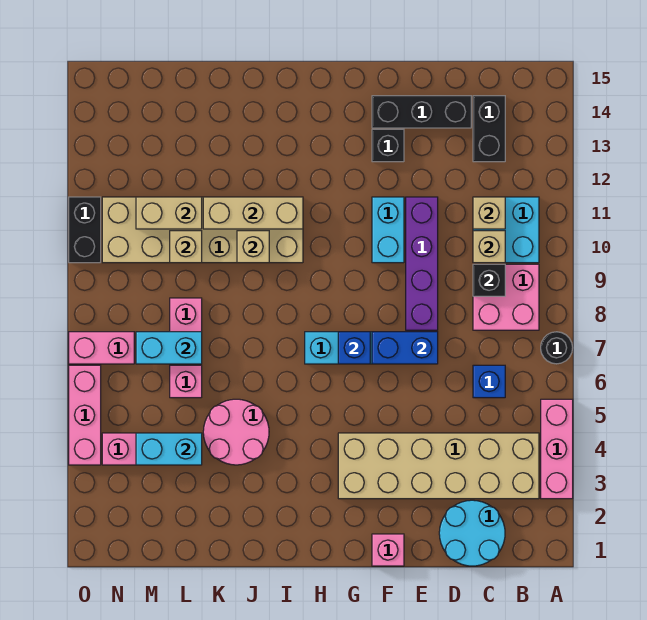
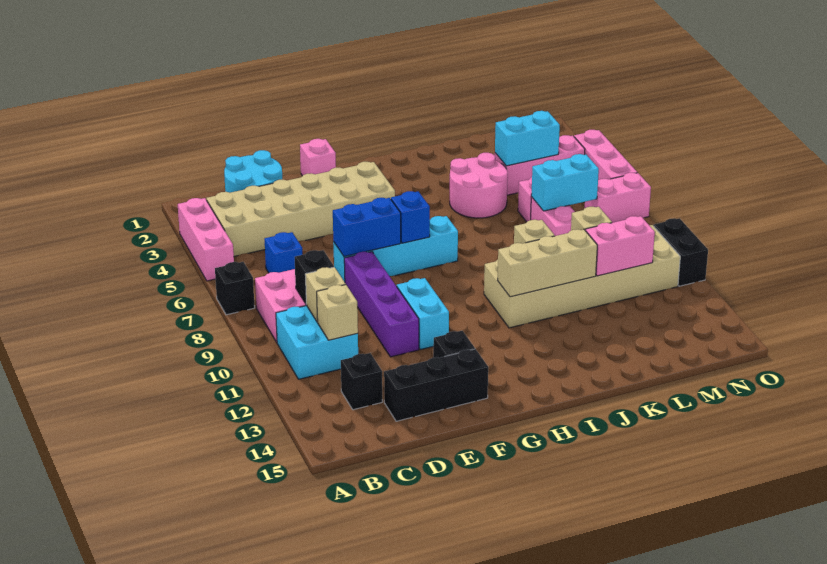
black 1x1 round brick [541,332,573,364] -> black 1x1 brick [215,262,255,315]
black 1x2 brick [473,96,505,162] -> black 1x1 brick [341,353,382,410]
tan 1x2 brick [136,197,202,229] -> pink 1x2 brick [585,216,655,276]

